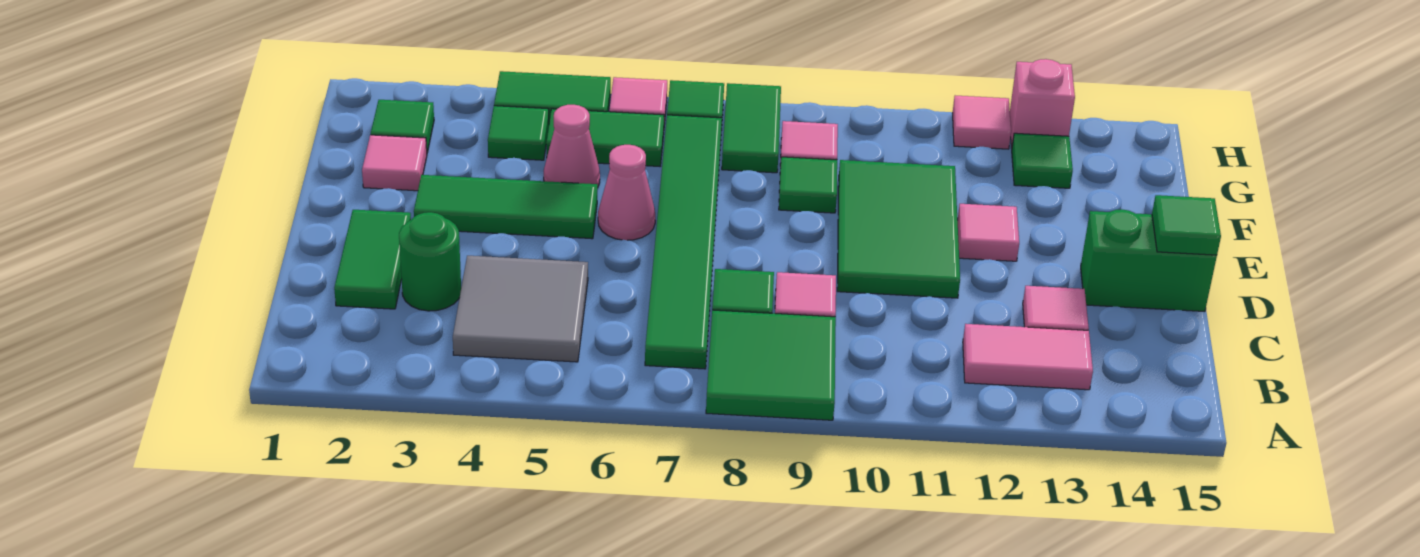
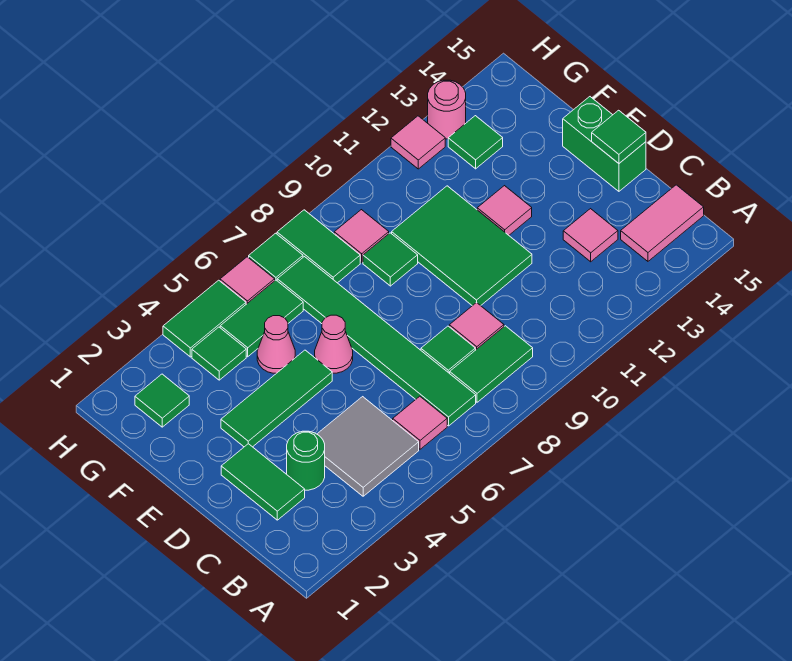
green 2x2 tile [706,310,836,420] -> green 1x2 tile [450,326,533,402]
pink 1x2 tile [963,324,1093,390] -> pink 1x2 tile moved to [621,185,704,261]
green 1x2 brick [1081,209,1217,311] -> green 1x2 brick turned to [563,97,646,191]
pink 1x1 tile [362,135,427,191] -> pink 1x1 tile moved to [393,396,447,449]
pink 1x1 brick [1010,59,1075,148] -> pink 1x1 round brick [428,80,466,139]

